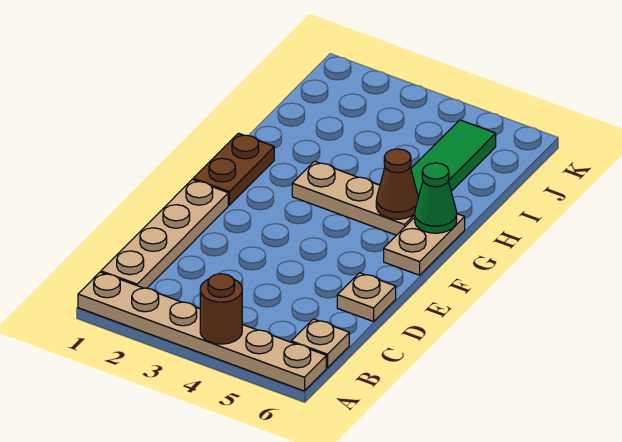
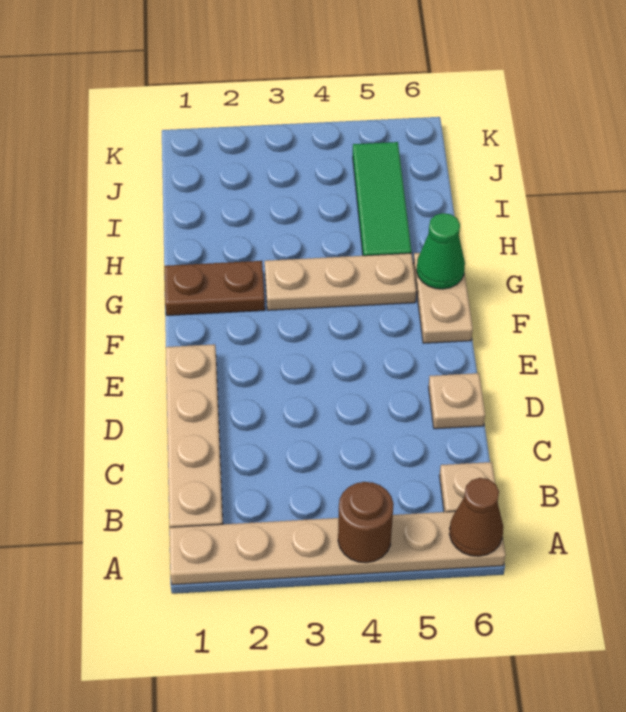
brown 1x2 plate [193,133,274,205] -> brown 1x2 plate turned to [164,261,265,315]
brown 1x1 cone [376,149,418,219] -> brown 1x1 cone moved to [449,478,503,556]

